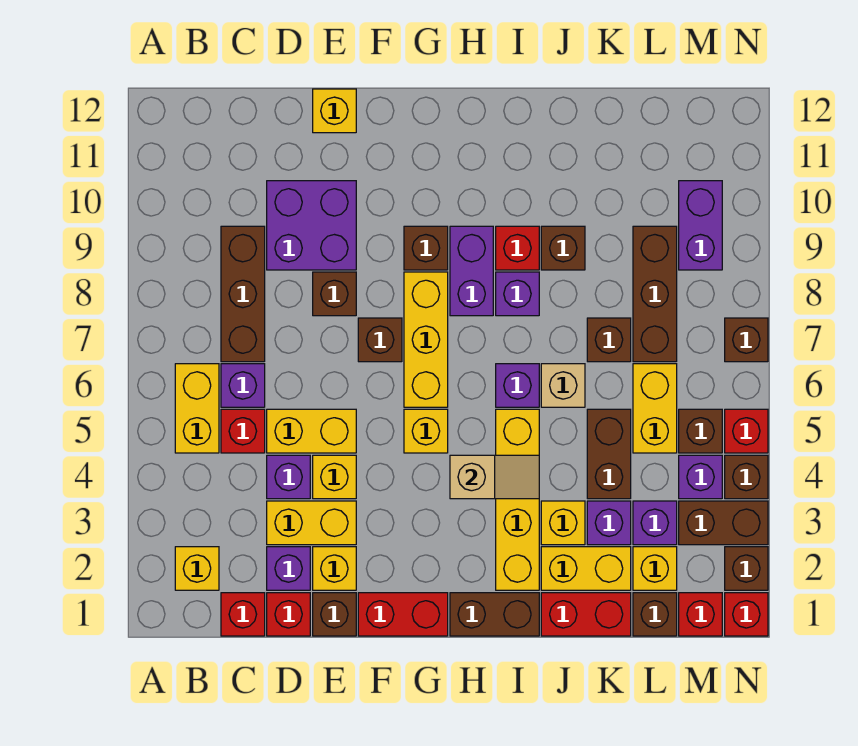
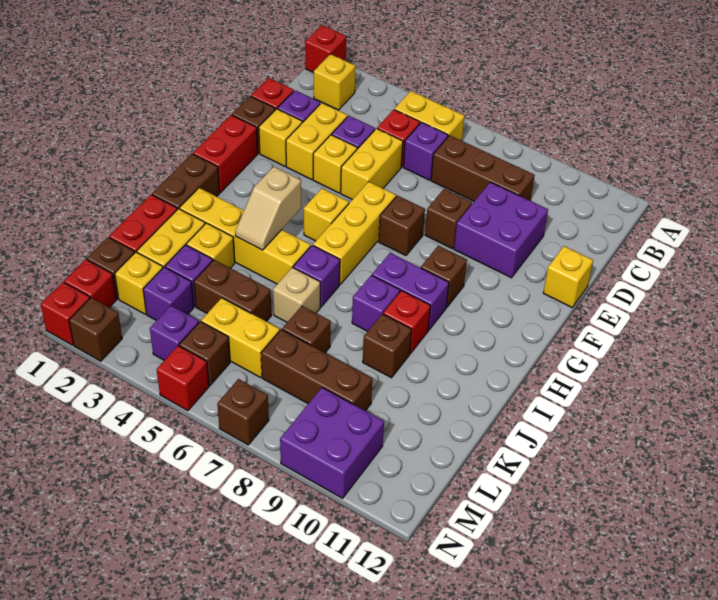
red 1x1 brick [221,593,265,636] -> red 1x1 brick moved to [305,25,346,73]
yellow 1x3 brick [404,272,448,407] -> yellow 1x3 brick turned to [313,182,396,284]
brown 1x2 brick [679,501,768,545] -> none
purple 1x2 brick [679,181,722,270] -> purple 2x2 brick [280,388,384,498]
brown 1x1 brick [725,455,768,499] -> none

